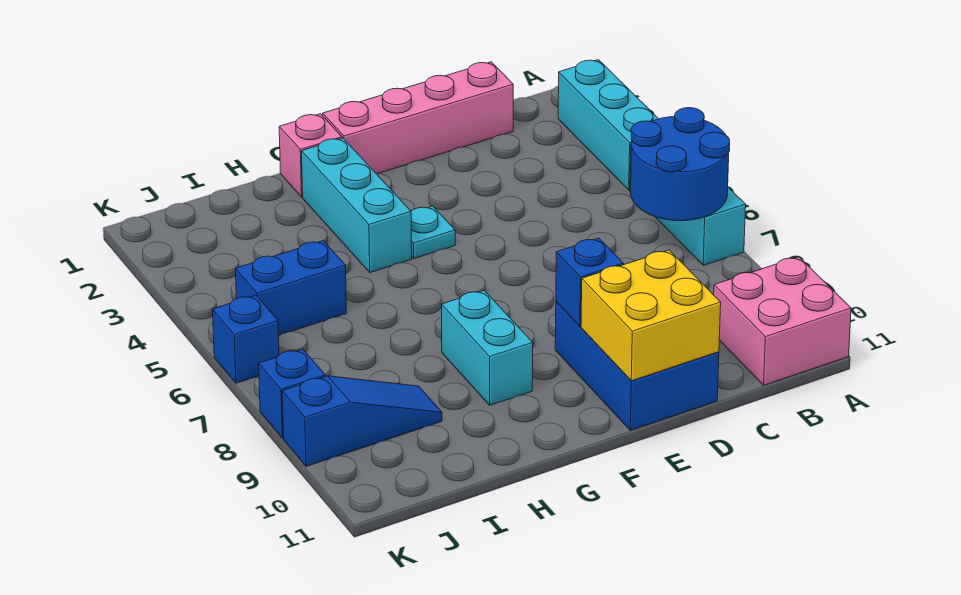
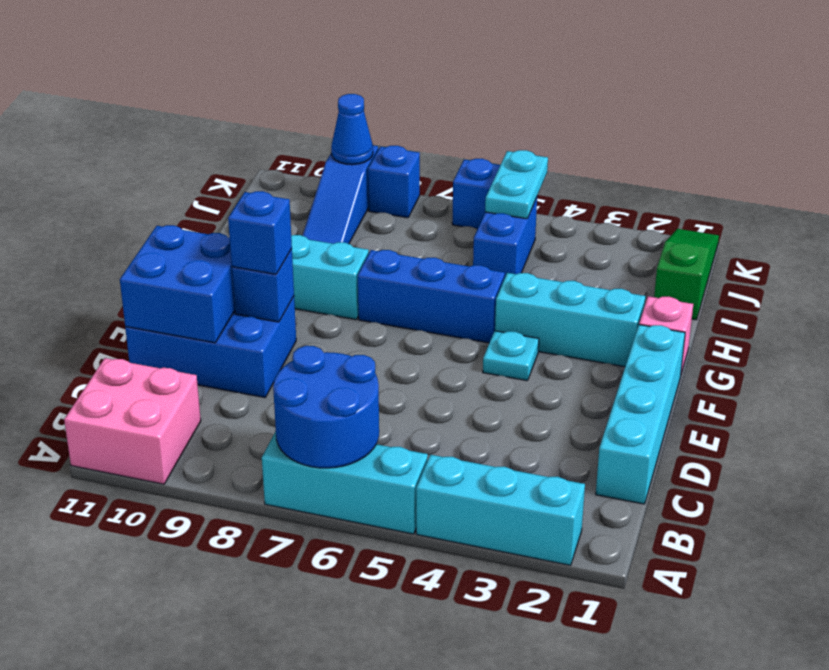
pink 1x4 brick [323,62,513,174] -> cyan 1x4 brick [596,325,685,504]
yellow 2x2 brick [581,250,721,381] -> blue 2x2 brick [120,225,235,343]
none -> blue 1x1 brick [228,191,292,274]
none -> blue 1x3 brick [358,250,505,343]
none -> green 1x3 slope [654,229,719,320]
none -> cyan 1x2 plate [485,150,548,219]
none -> blue 1x1 cone [331,94,373,165]

